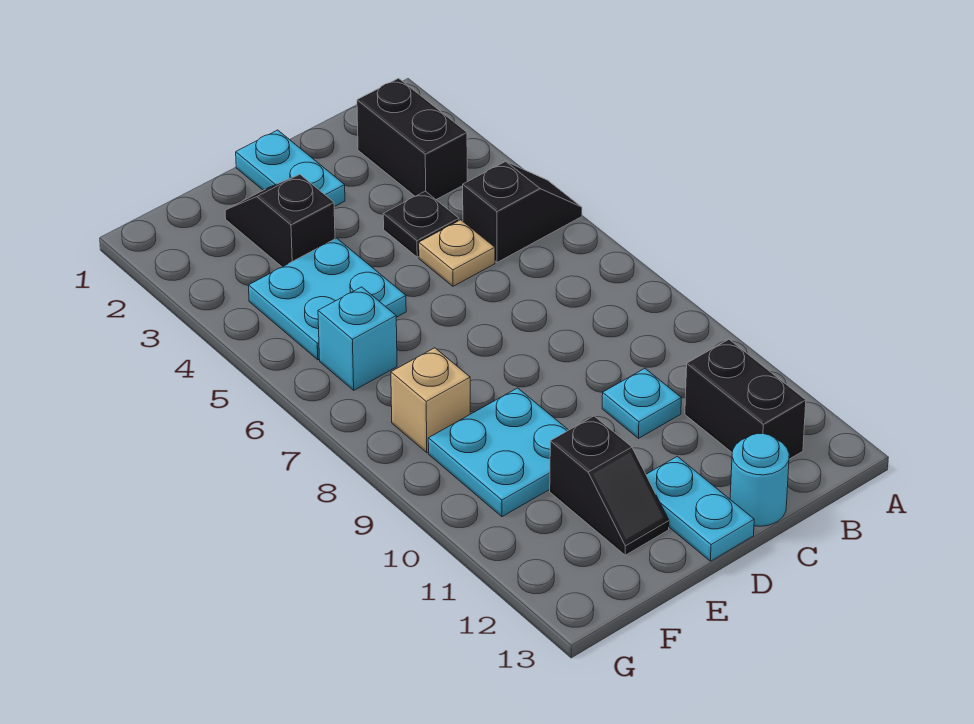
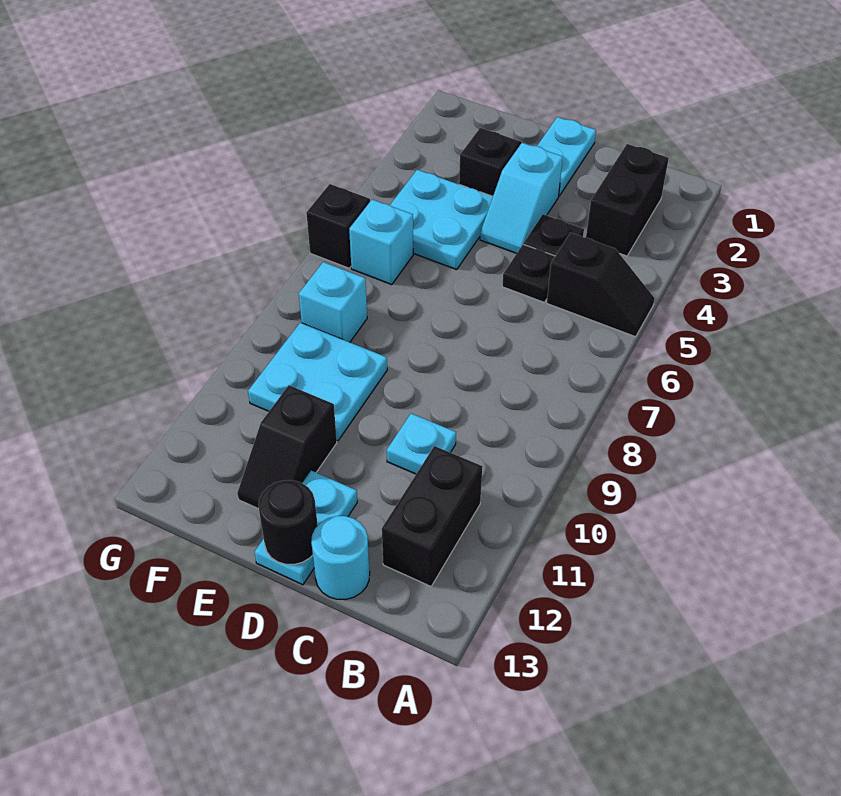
tan 1x1 plate [419,220,495,286] -> black 1x1 plate [502,244,555,302]
none -> cyan 1x2 slope [480,143,563,254]
none -> black 1x1 round brick [258,480,318,564]
tan 1x1 brick [391,348,470,453] -> cyan 1x1 brick [299,262,367,342]
none -> black 1x1 brick [306,184,370,268]

